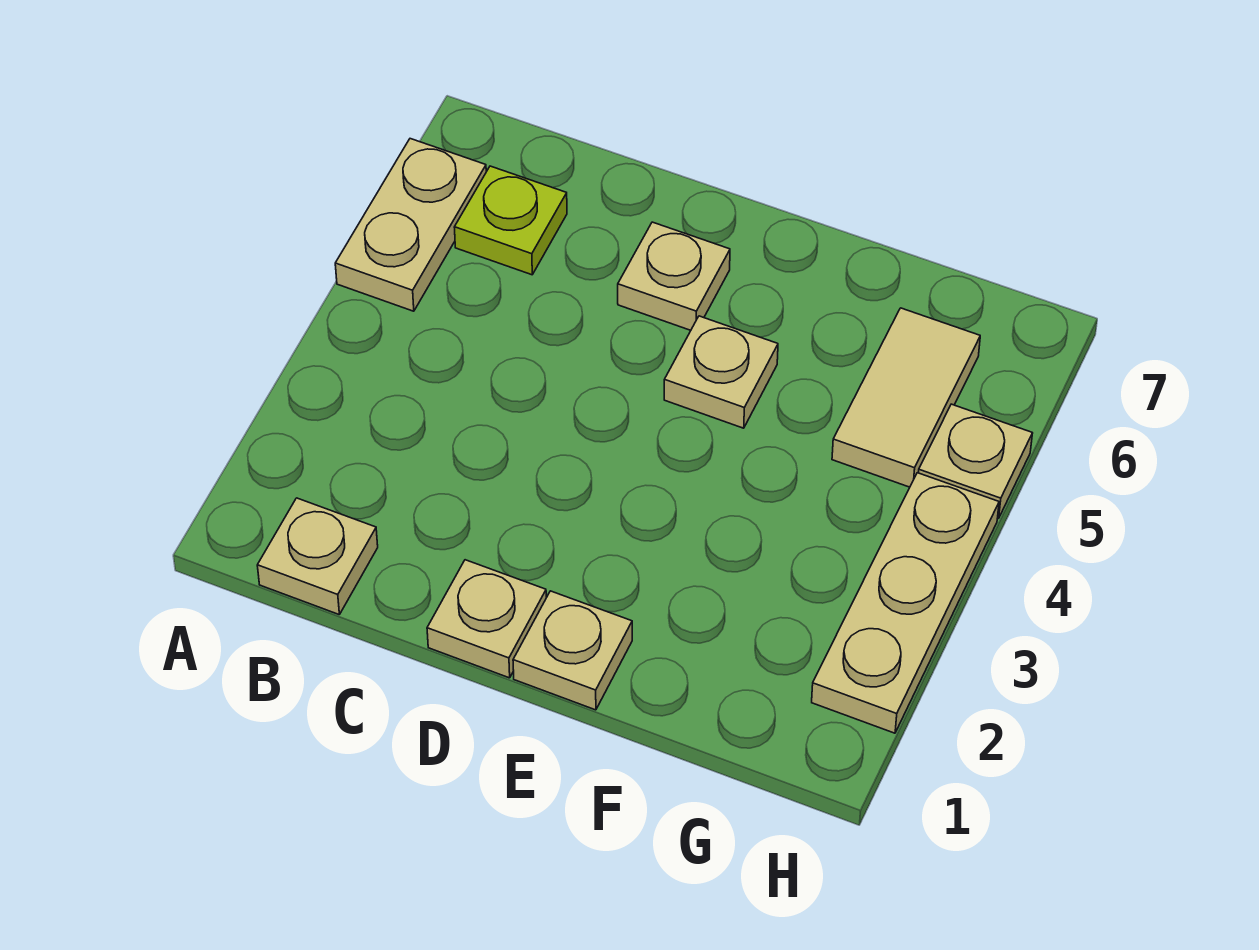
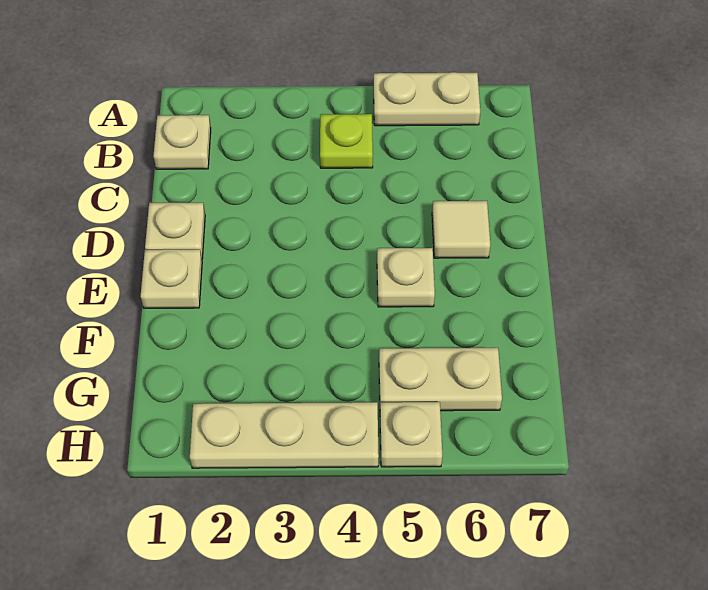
lime 1x1 plate [454,166,567,275] -> lime 1x1 plate moved to [320,114,373,168]
tan 1x1 plate [618,222,730,330] -> tan 1x1 tile [432,201,490,258]
tan 1x2 tile [832,308,980,487] -> tan 1x2 plate [379,348,502,411]

